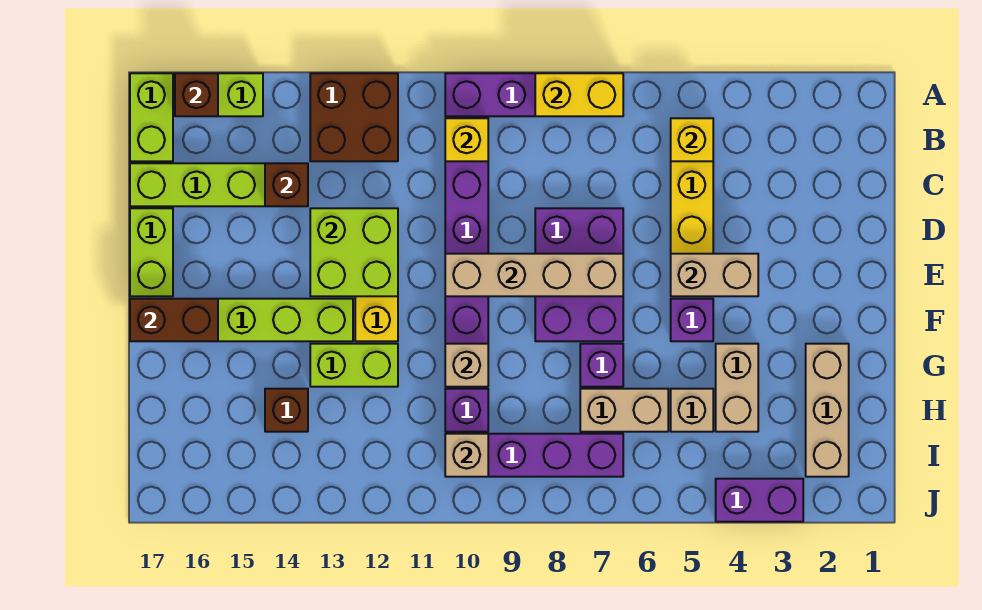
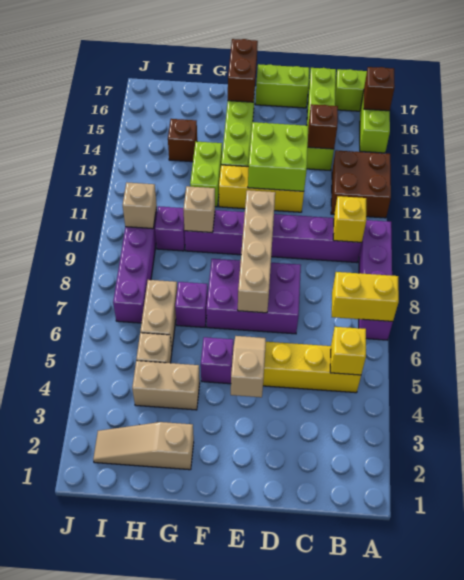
yellow 1x2 brick [535,73,623,116] -> yellow 1x2 brick turned to [332,272,399,321]
tan 1x2 brick [671,254,758,296] -> tan 1x2 slope [231,336,266,397]
tan 1x3 brick [806,344,849,477] -> tan 1x3 slope [93,422,194,470]
purple 1x2 brick [716,479,803,522] -> none

